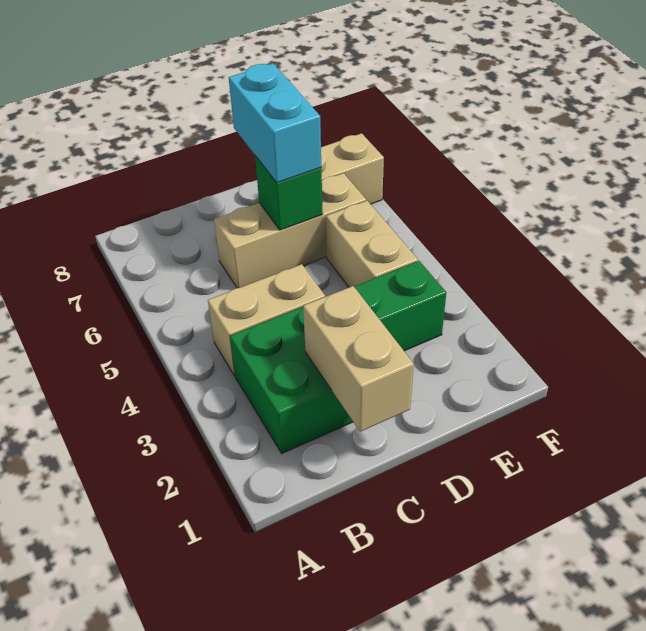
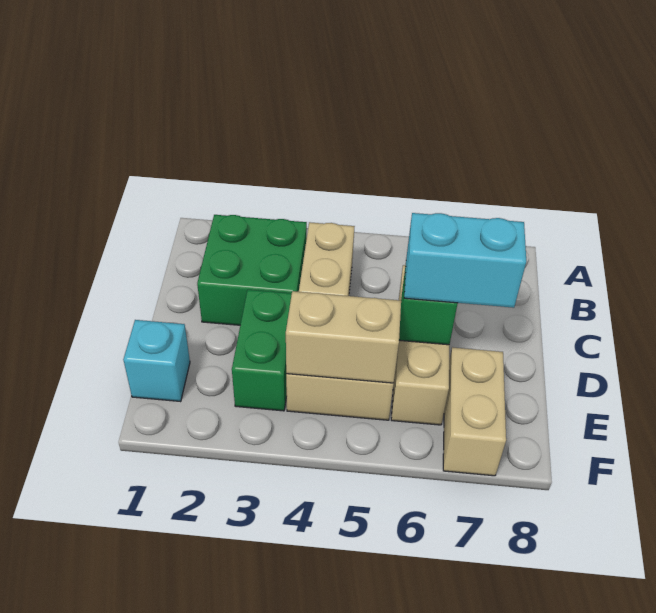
tan 1x2 brick [303,286,414,432] -> tan 1x2 brick moved to [286,291,401,383]
none -> cyan 1x1 brick [123,320,190,402]

